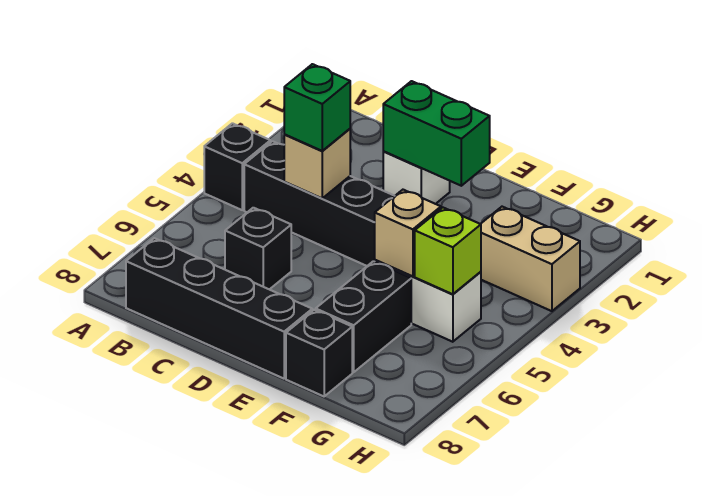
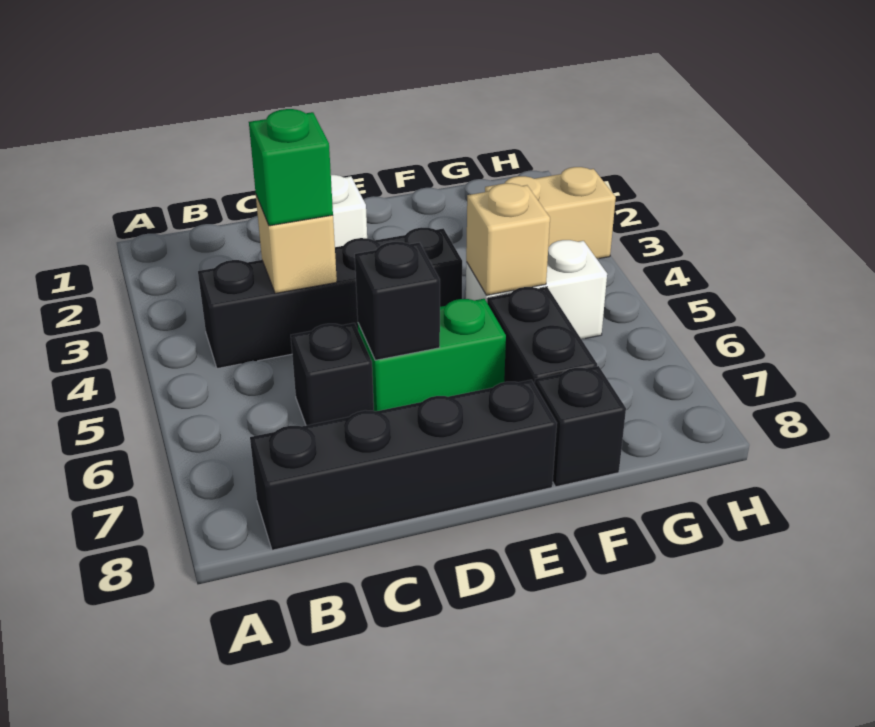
black 1x1 brick [204,123,270,210] -> black 1x1 brick moved to [355,242,440,360]
green 1x2 brick [383,81,490,186] -> green 1x2 brick moved to [358,299,506,411]
lime 1x1 brick [415,208,481,294] -> none

